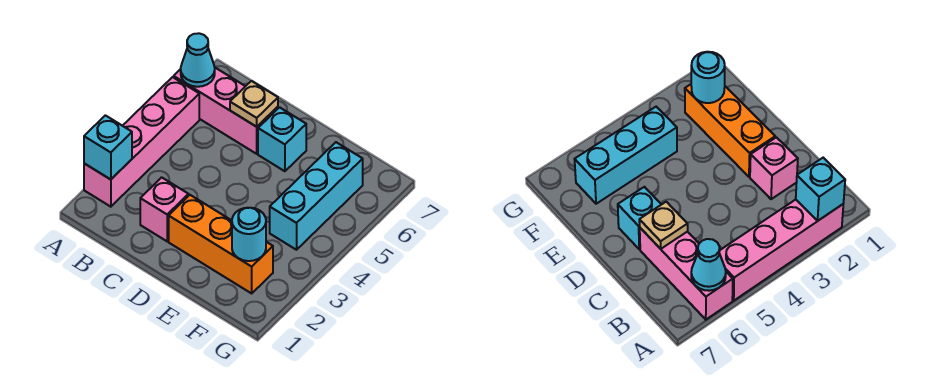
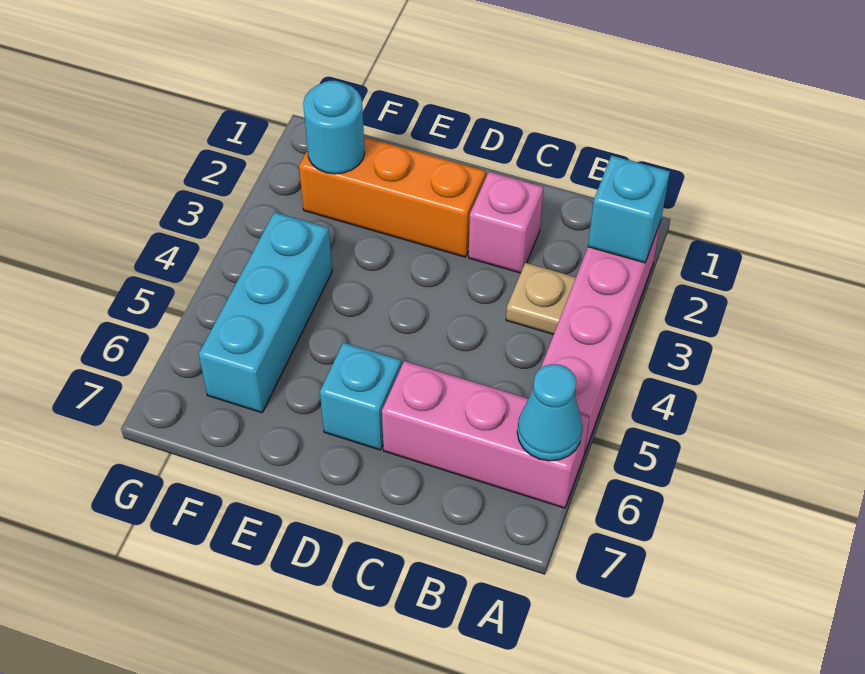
tan 1x1 plate [230,81,278,127] -> tan 1x1 plate moved to [506,263,576,334]

